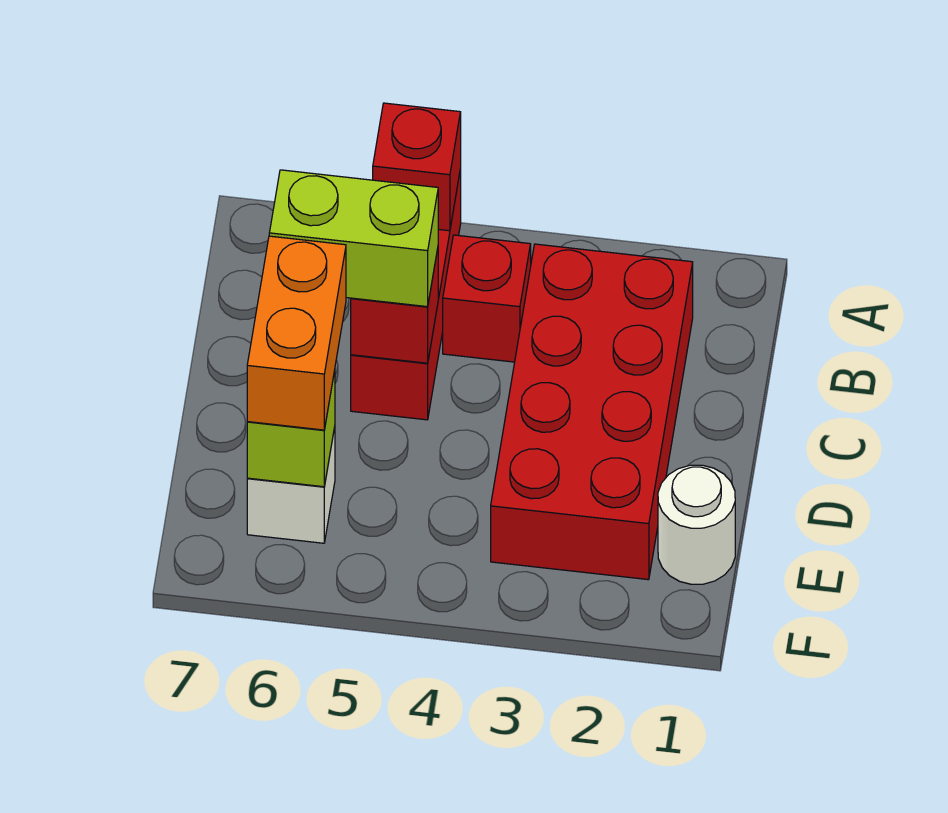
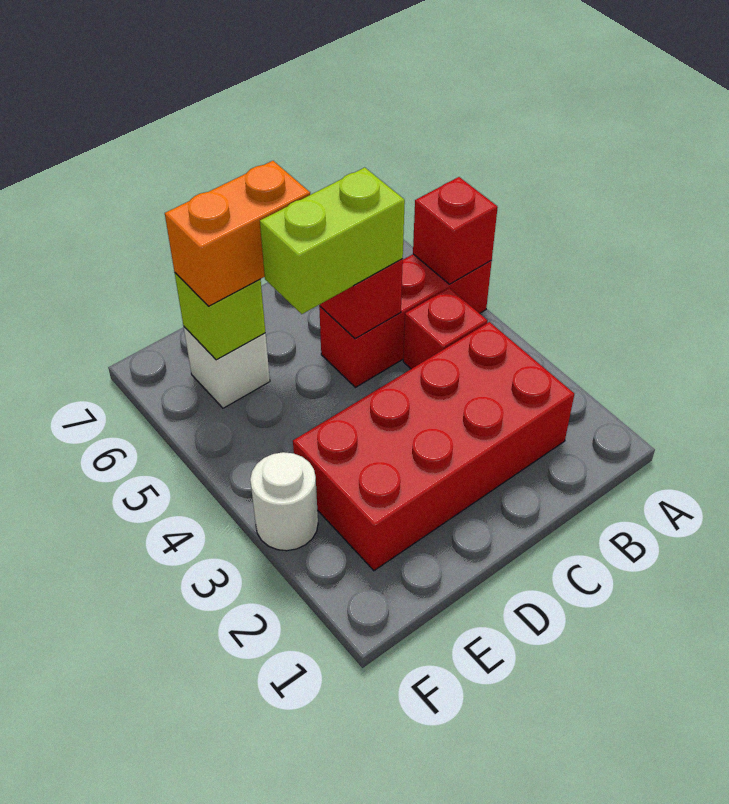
lime 1x2 brick [269,170,438,307] -> lime 1x2 brick turned to [260,167,405,314]
white 1x1 round brick [658,465,735,584] -> white 1x1 round brick moved to [250,452,318,551]

